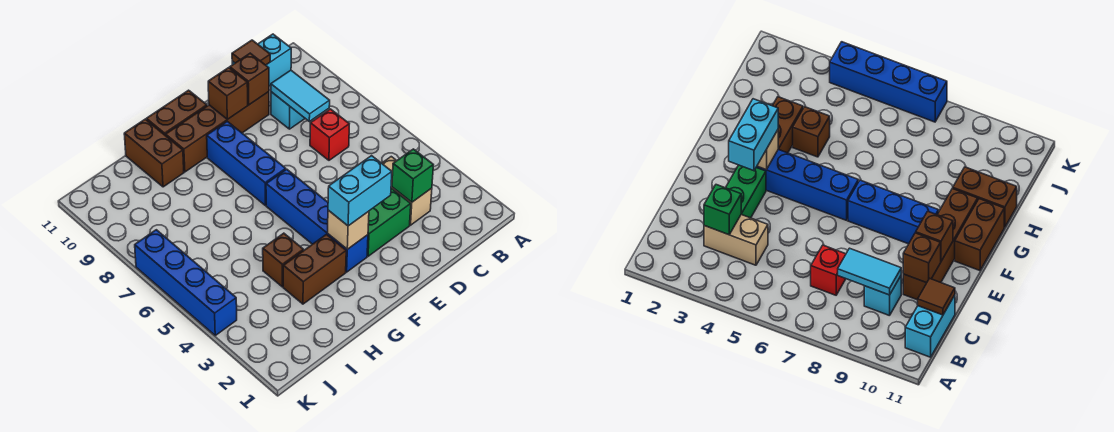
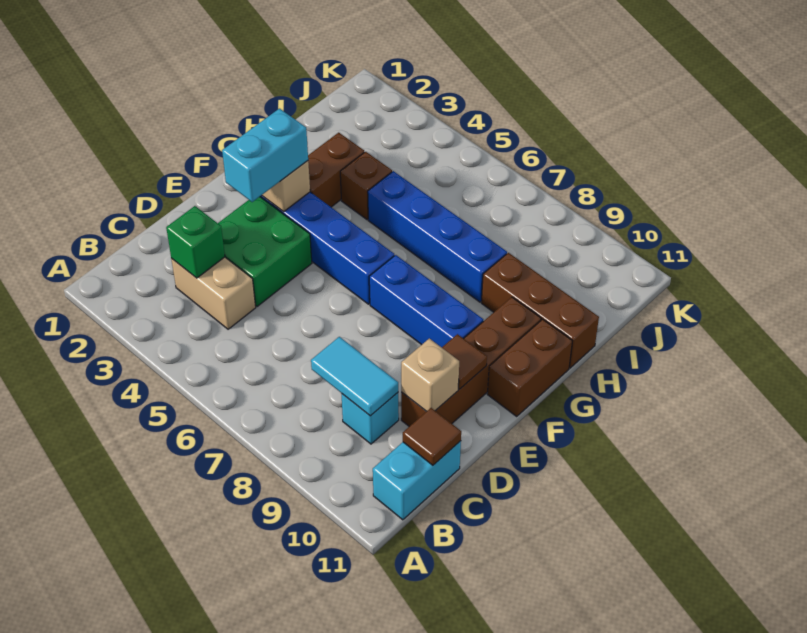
red 1x1 brick [310,109,349,160] -> none
green 1x2 brick [367,188,411,256] -> green 2x2 brick [218,197,312,307]
brown 1x1 brick [230,53,269,105] -> tan 1x1 brick [401,338,459,411]
brown 1x1 brick [208,68,248,119] -> brown 1x1 tile [442,334,487,389]
brown 1x2 brick [124,119,184,187] -> brown 1x3 brick [481,253,599,368]
blue 1x4 brick [135,230,237,335] -> blue 1x4 brick moved to [368,171,507,302]

